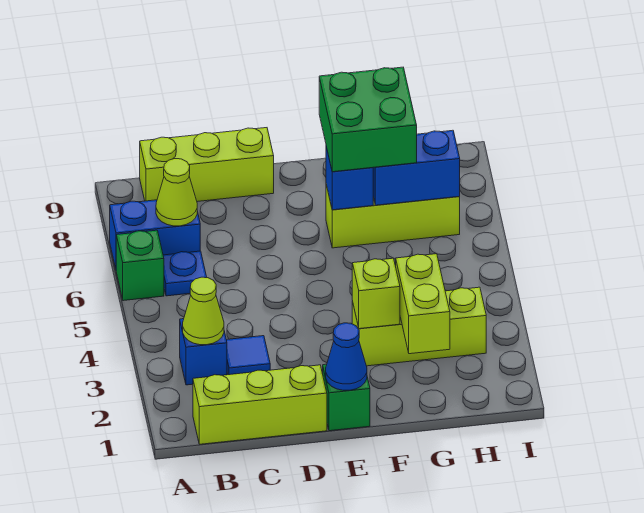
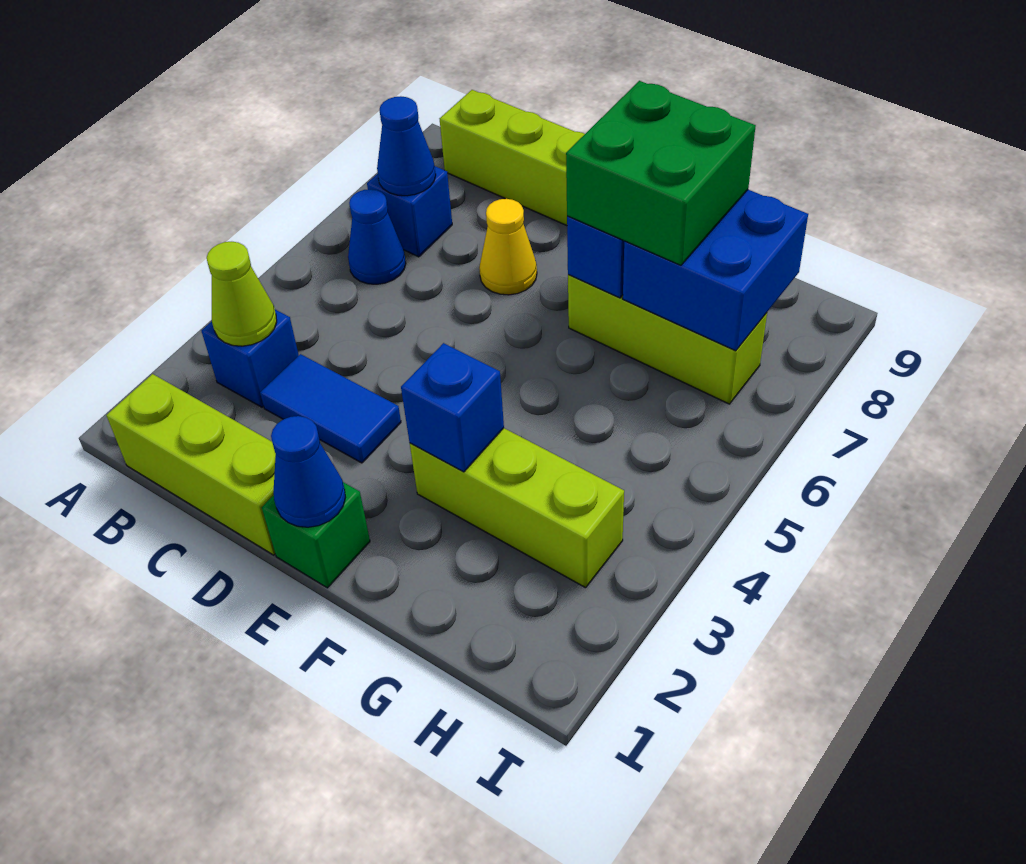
green 1x1 brick [116,230,164,301] -> none
blue 1x2 brick [110,200,200,268] -> blue 1x1 brick [367,166,452,257]
blue 1x1 plate [163,251,207,296] -> blue 1x1 cone [348,189,406,284]
lime 1x1 cone [156,159,197,226] -> blue 1x1 cone [377,96,436,196]
blue 1x1 tile [227,336,270,375] -> blue 1x2 tile [260,354,401,463]
none -> yellow 1x1 cone [479,199,537,295]
lime 1x1 brick [352,258,400,329] -> blue 1x1 brick [401,343,504,472]
lime 1x2 brick [395,254,450,354] -> none
blue 1x2 brick [373,130,460,205] -> blue 2x2 brick [623,190,808,351]

